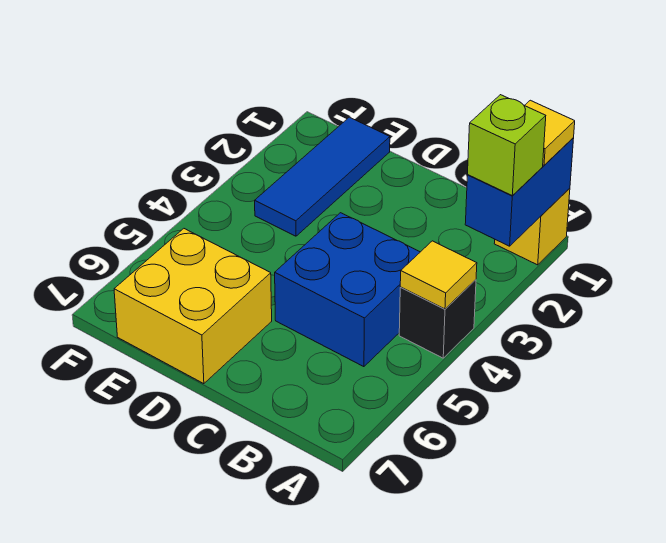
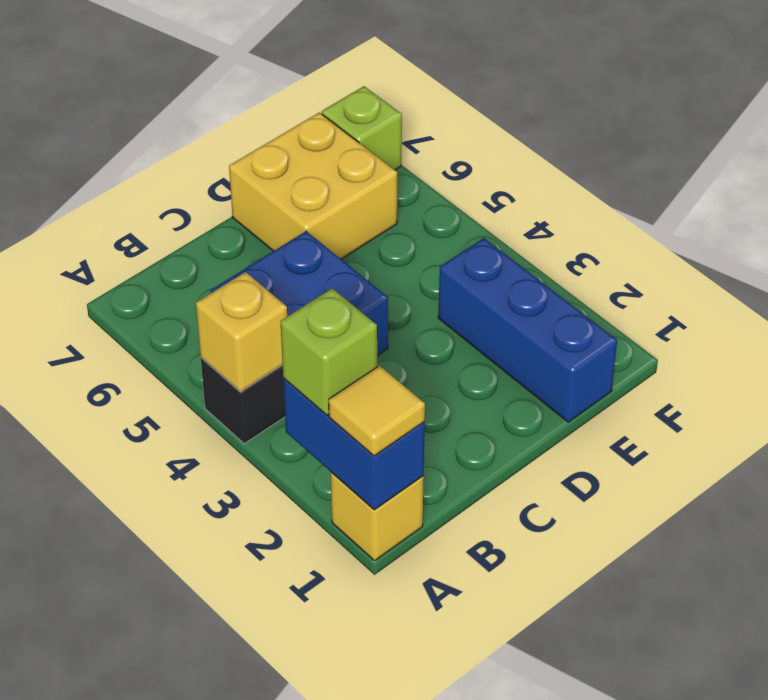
yellow 1x1 tile [400,241,477,309] -> yellow 1x1 brick [196,272,287,392]
blue 1x3 tile [255,117,390,236] -> blue 1x3 brick [438,238,617,422]
none -> lime 1x1 brick [322,86,402,170]

